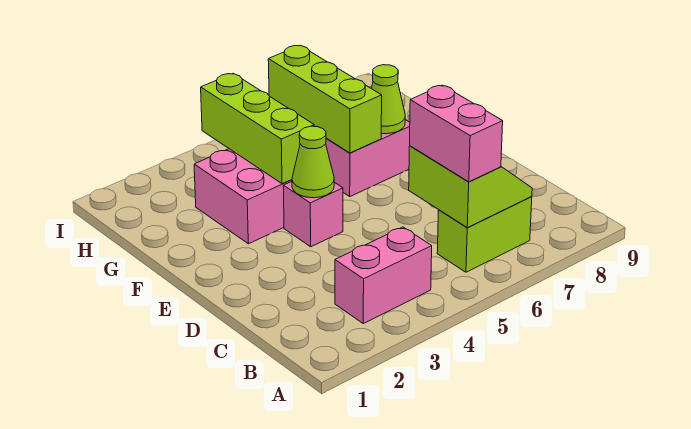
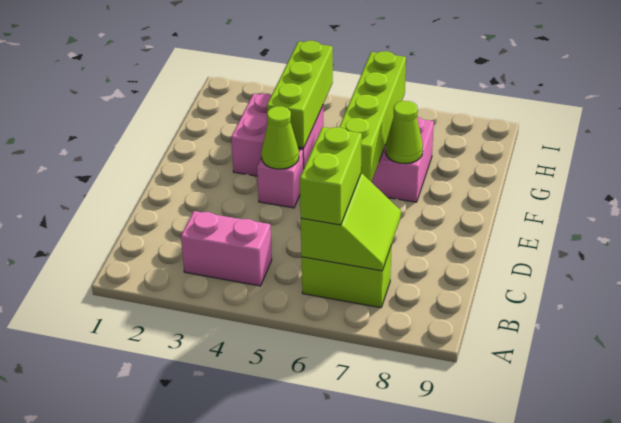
pink 1x2 brick [410,85,503,182] -> lime 1x2 brick [300,127,362,225]
lime 1x3 brick [268,46,382,153] -> lime 1x4 brick [339,51,406,182]

